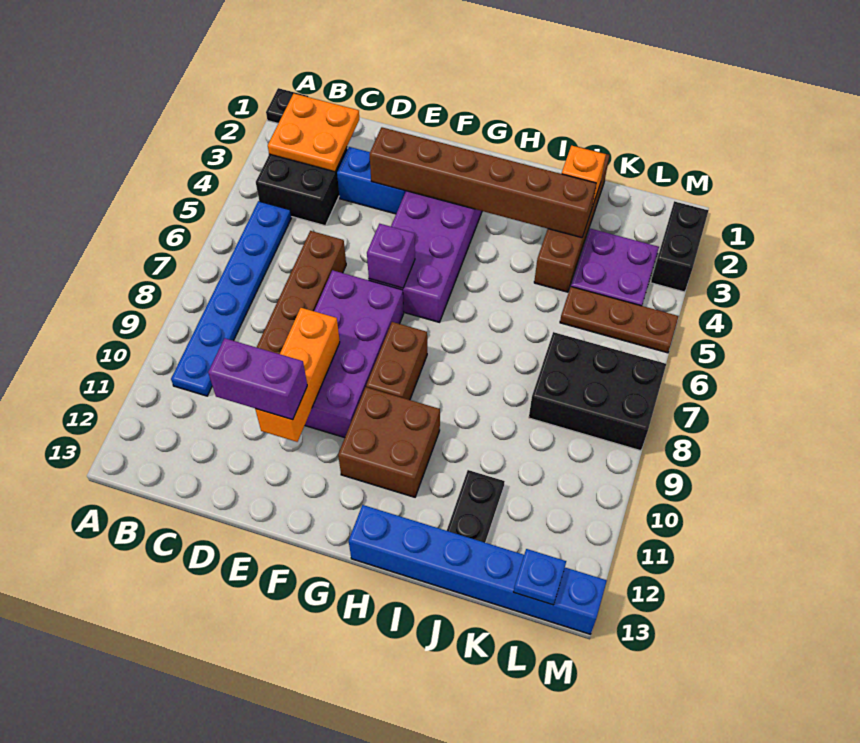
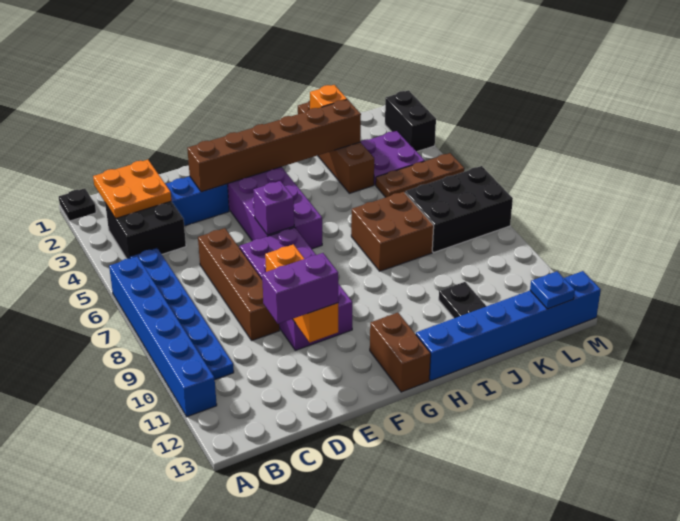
none -> blue 1x6 brick [109,257,217,417]
brown 1x2 brick [366,322,427,400] -> brown 1x2 brick moved to [370,313,431,392]
brown 2x2 brick [338,387,440,497] -> brown 2x2 brick moved to [351,192,434,271]

